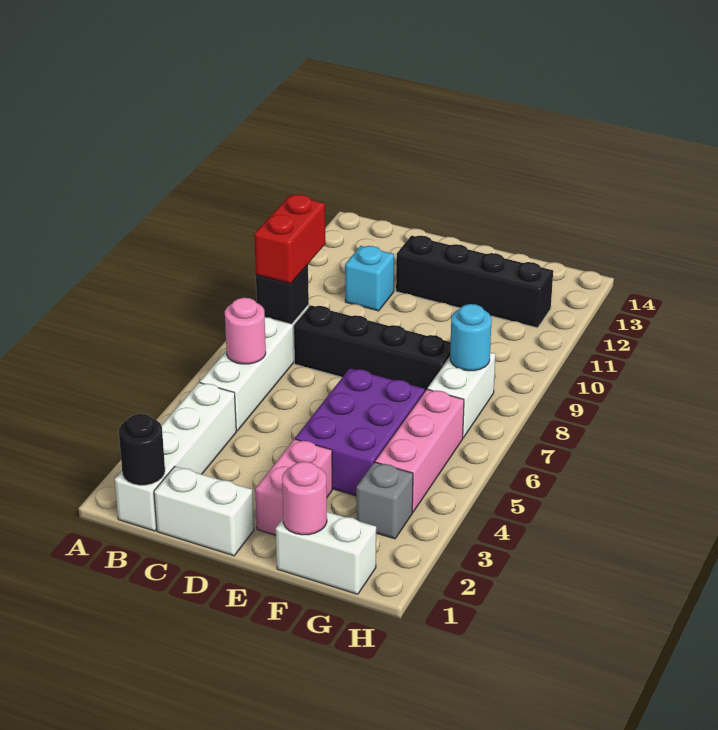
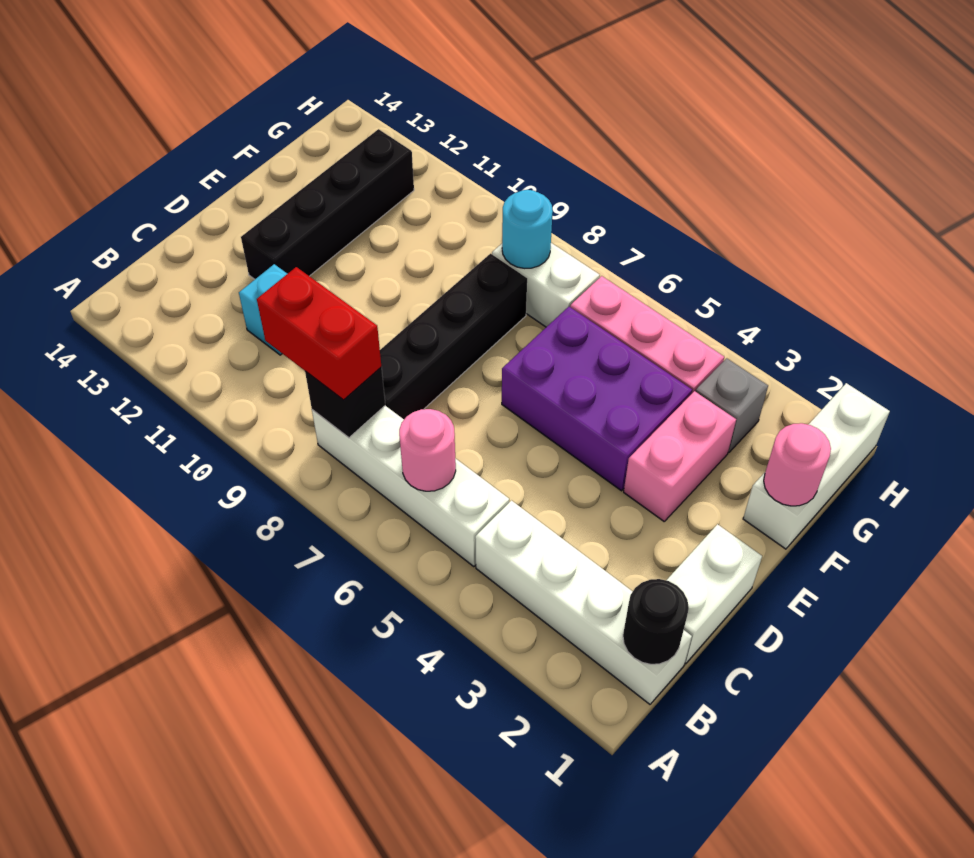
pink 1x2 brick [255,439,332,535] -> pink 1x2 brick turned to [624,391,736,521]
white 1x2 brick [276,512,376,594] -> white 1x3 brick [743,383,890,549]

